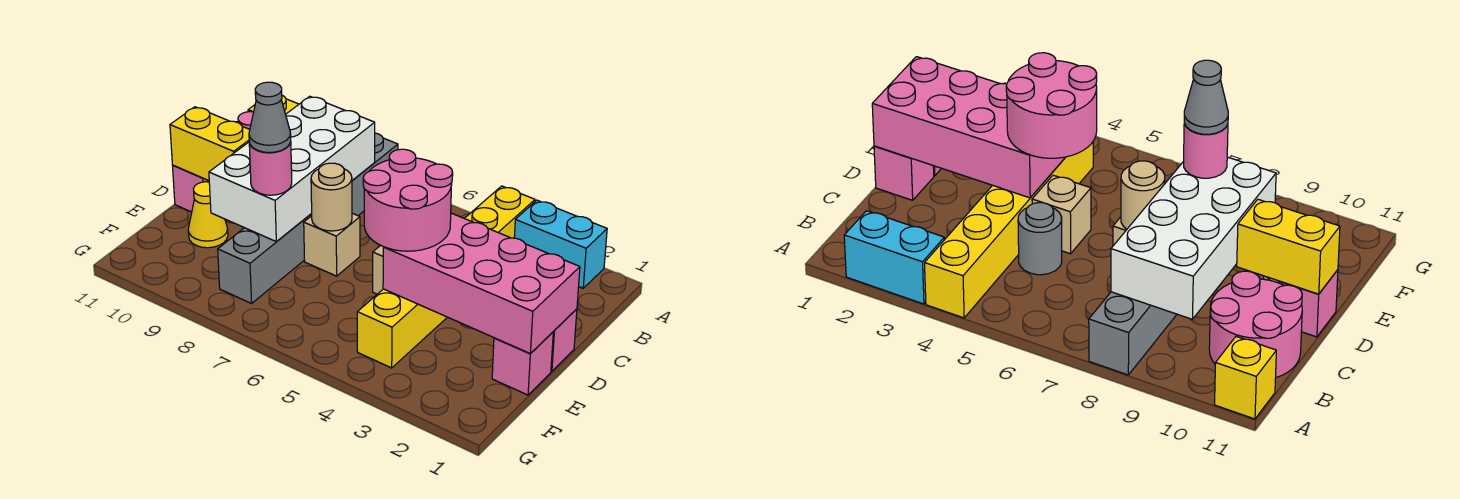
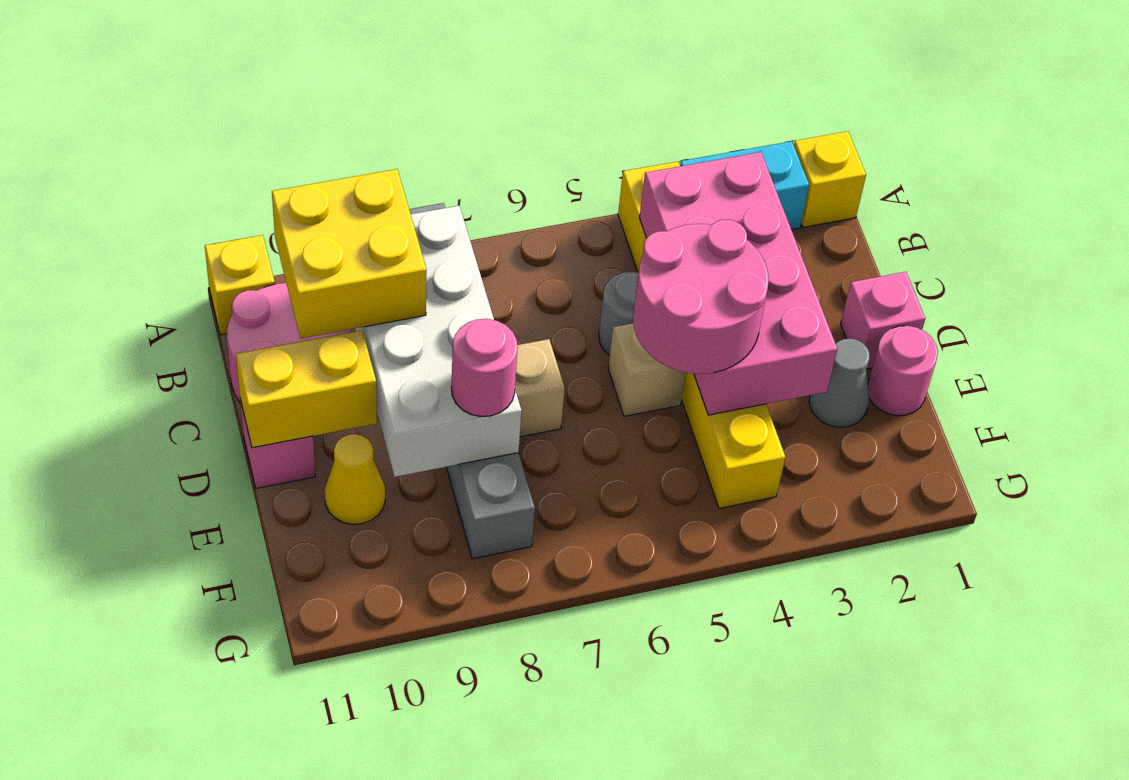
none -> yellow 1x1 brick [794,131,866,228]
none -> yellow 2x2 brick [272,169,426,338]
pink 2x4 brick [383,213,580,354] -> pink 2x4 brick turned to [639,152,837,415]
tan 1x1 round brick [311,163,352,231] -> none
pink 1x1 brick [492,332,553,395] -> pink 1x1 round brick [868,326,938,416]
grey 1x1 cone [249,82,291,153] -> grey 1x1 cone moved to [809,339,869,427]

